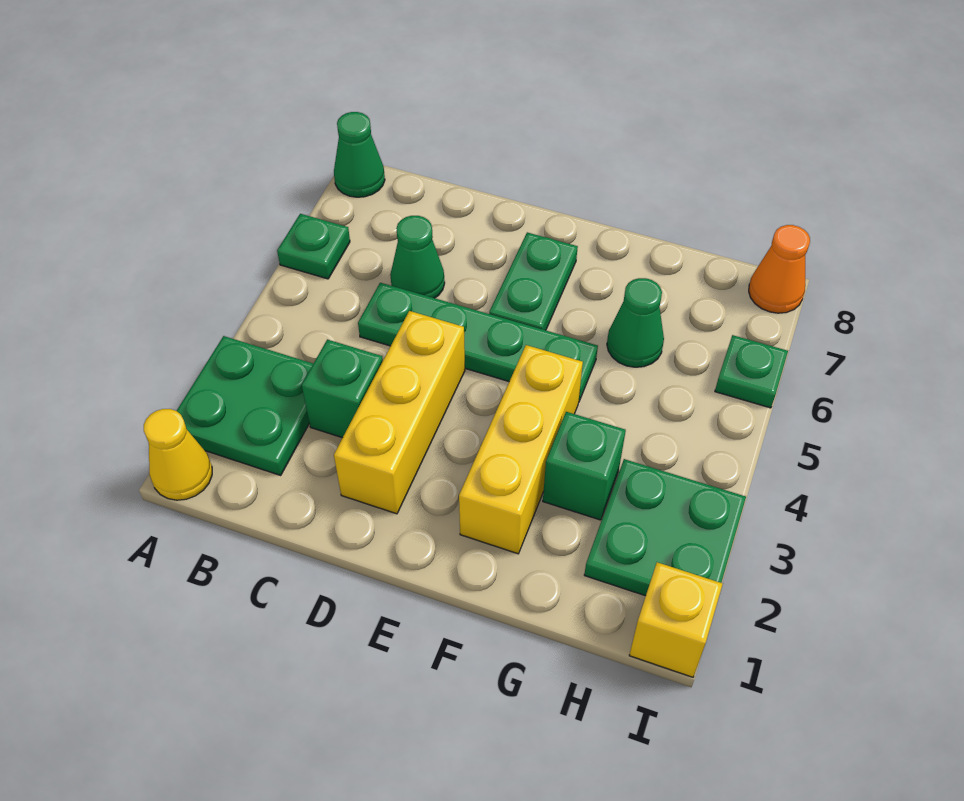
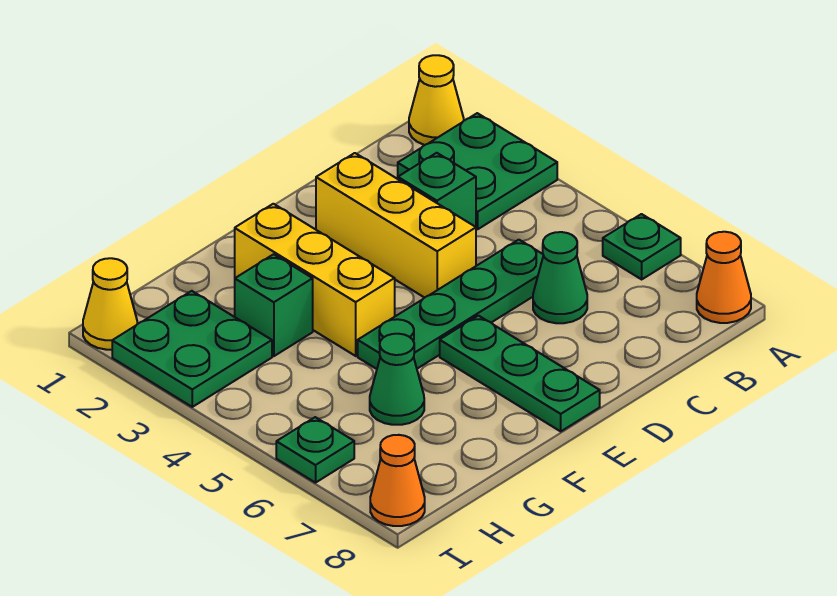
green 1x1 cone [334,112,385,197] -> orange 1x1 cone [697,232,751,323]
green 1x2 plate [489,232,578,330] -> green 1x3 plate [440,316,600,431]
yellow 1x1 brick [629,562,723,677] -> yellow 1x1 cone [83,258,137,350]

